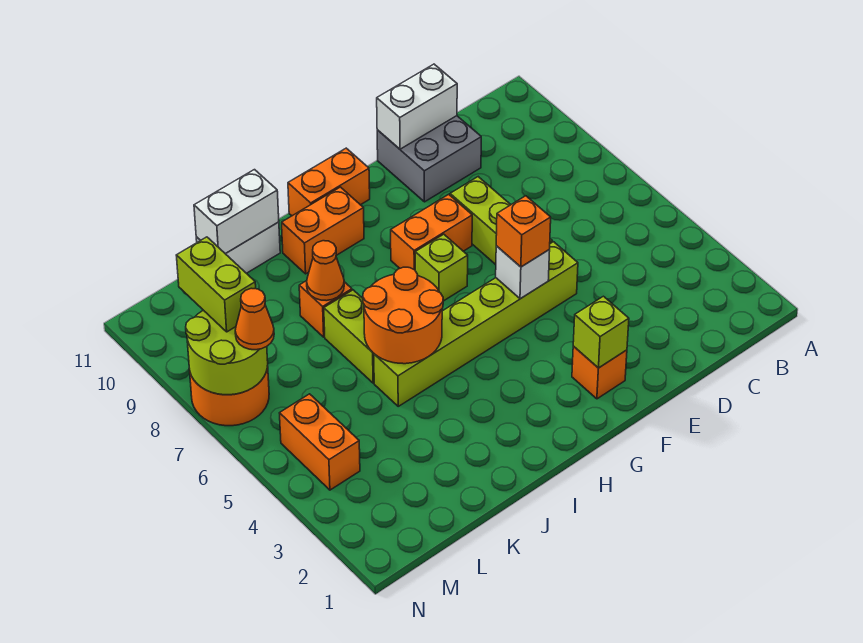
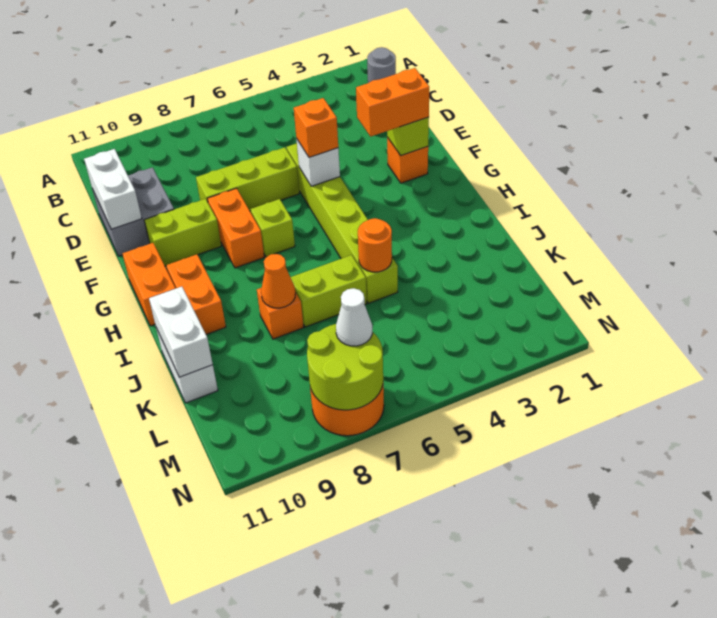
none -> grey 1x1 round brick [367,47,396,83]
orange 2x2 round brick [363,267,443,364] -> orange 1x1 round brick [358,218,392,272]
orange 1x2 brick [280,394,360,490] -> orange 1x2 brick moved to [356,68,429,137]
orange 1x1 cone [235,288,274,350] -> white 1x1 cone [336,288,372,346]
lime 1x2 brick [176,237,256,332] -> lime 1x2 brick moved to [144,199,221,266]

